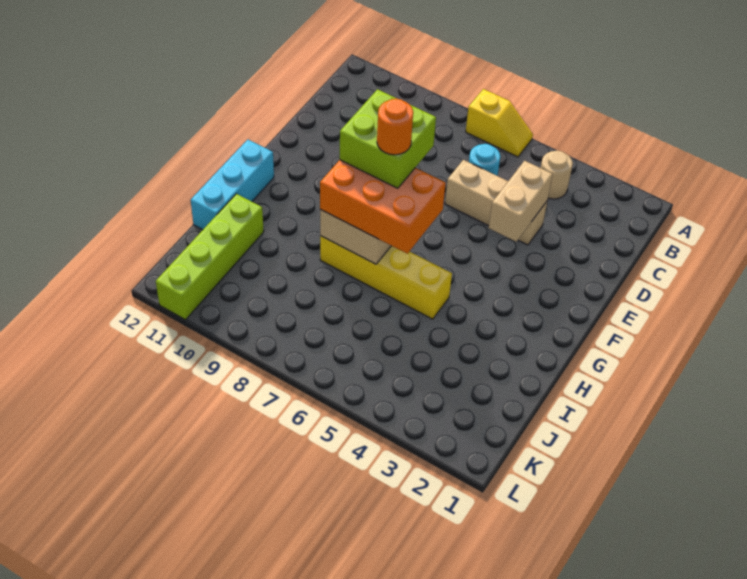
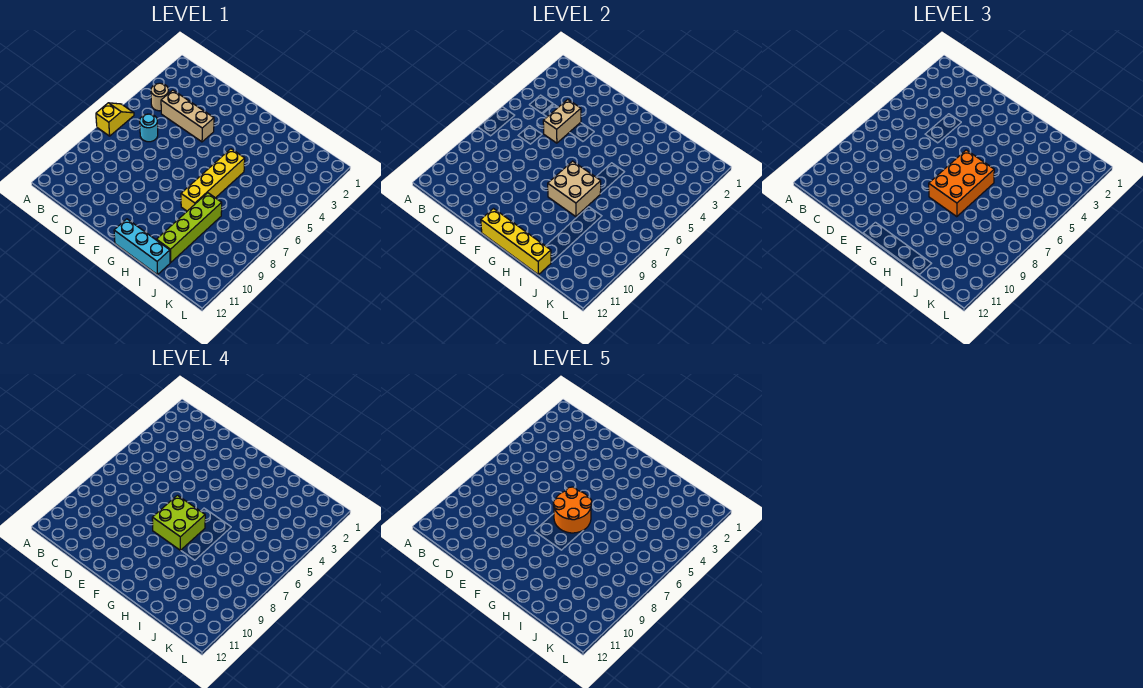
tan 1x3 brick [445,160,547,245] -> tan 1x3 brick turned to [161,90,214,142]
tan 1x2 brick [489,161,553,242] -> tan 1x2 brick turned to [543,99,581,143]
none -> yellow 1x4 brick [481,209,551,275]
orange 1x1 round brick [377,98,413,155] -> orange 2x2 round brick [553,487,592,533]
lime 1x4 brick [156,194,264,320] -> lime 1x4 brick turned to [157,193,222,262]

